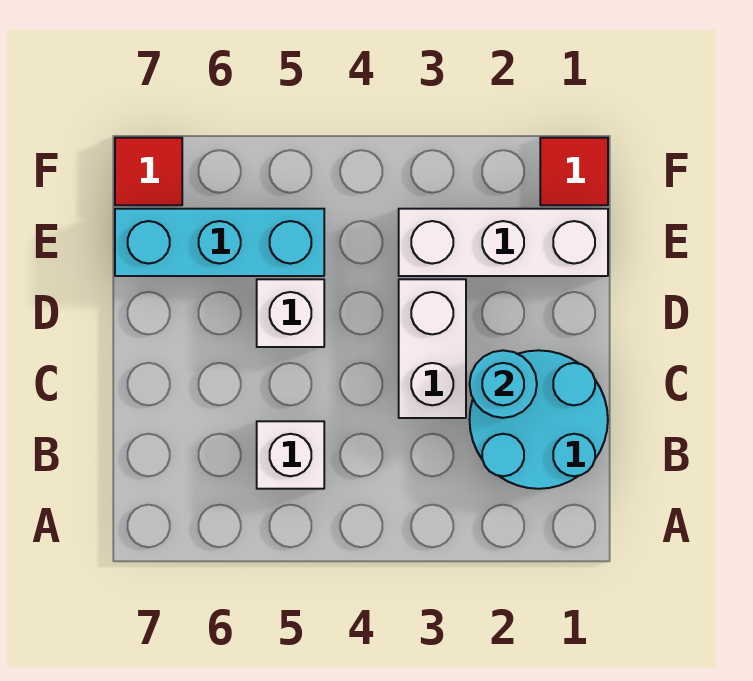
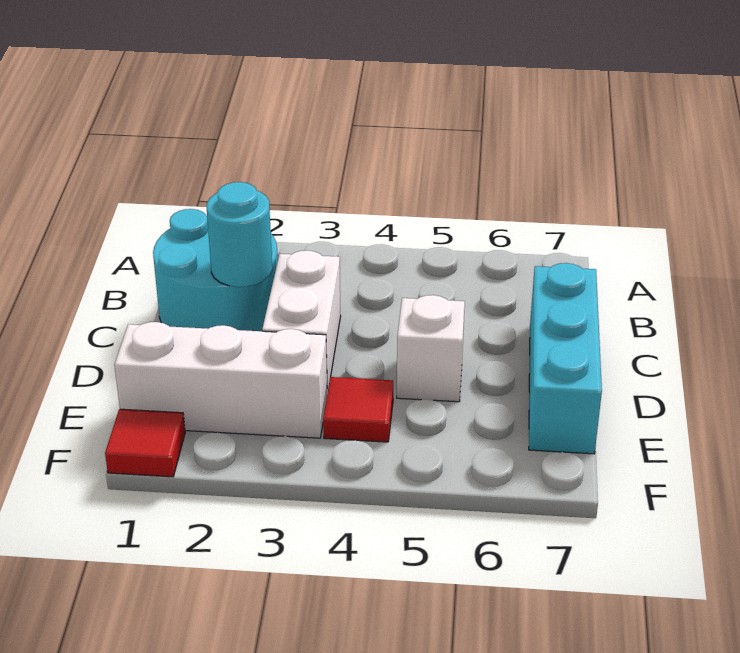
white 1x1 brick [257,421,324,489] -> none
cyan 1x3 brick [115,209,324,276] -> cyan 1x3 brick turned to [529,263,602,454]
red 1x1 tile [115,138,182,205] -> red 1x1 tile moved to [323,377,393,442]

